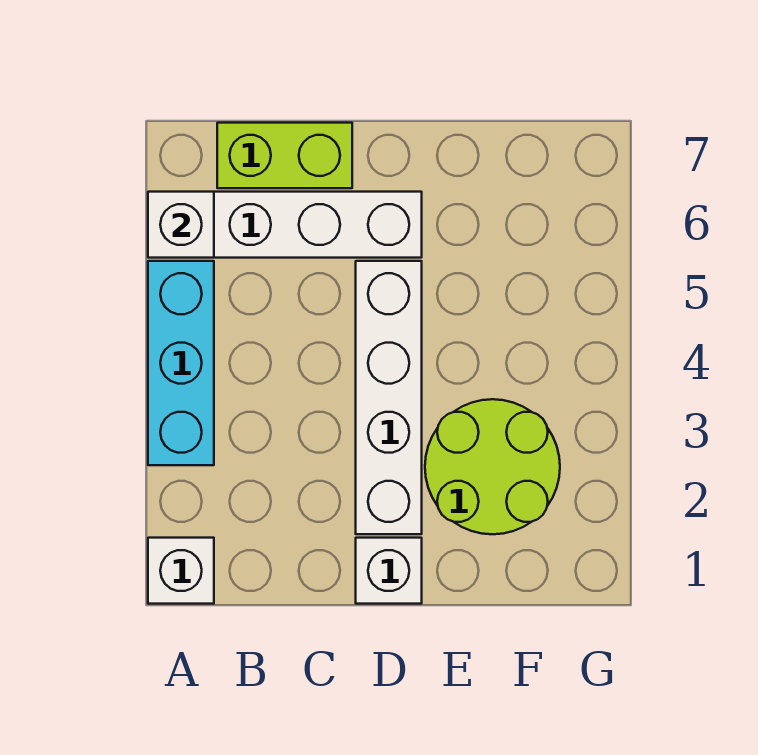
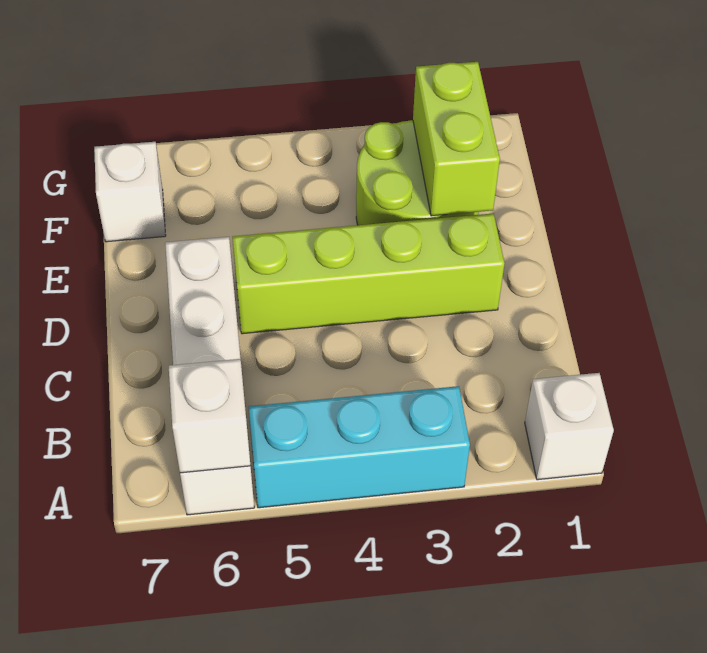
lime 1x2 brick [217,123,352,188] -> lime 1x2 brick moved to [413,62,500,216]
white 1x1 brick [356,538,422,604] -> white 1x1 brick moved to [94,142,166,242]
white 1x4 brick [356,261,422,534] -> lime 1x4 brick [232,214,504,334]

